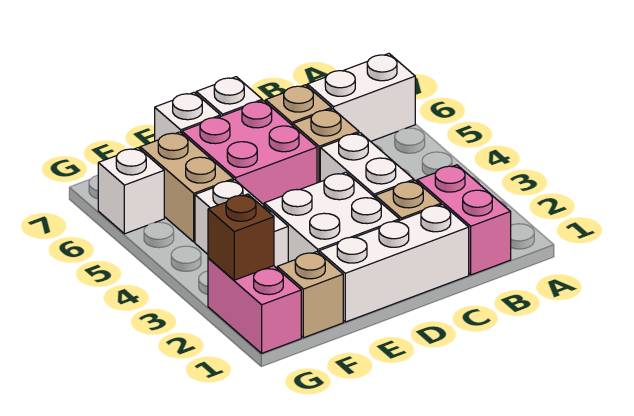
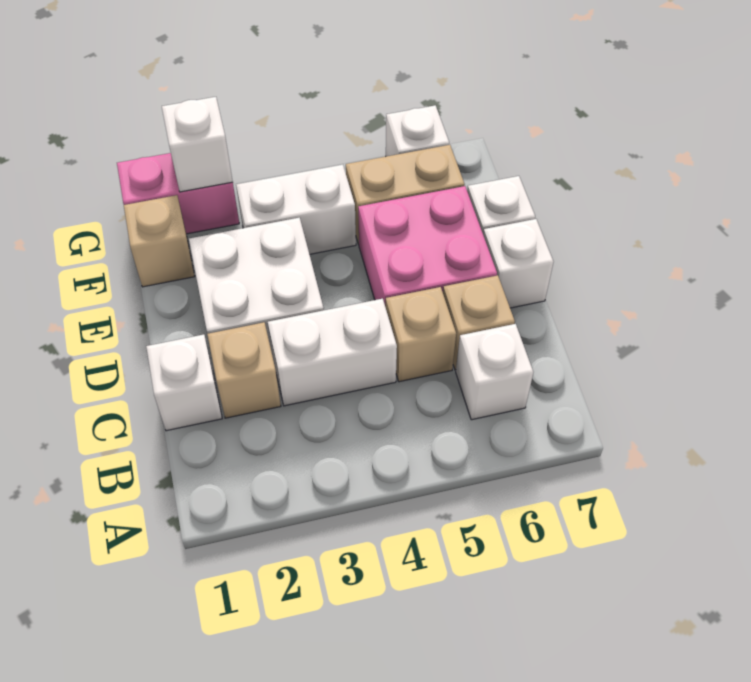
white 1x2 brick [307,54,415,141] -> white 1x1 brick [456,324,533,420]
pink 1x2 brick [417,165,511,275] -> none
white 1x3 brick [319,205,469,322] -> white 1x1 brick [146,334,222,431]
brown 1x1 brick [208,194,274,280] -> white 1x1 brick [162,97,233,192]

